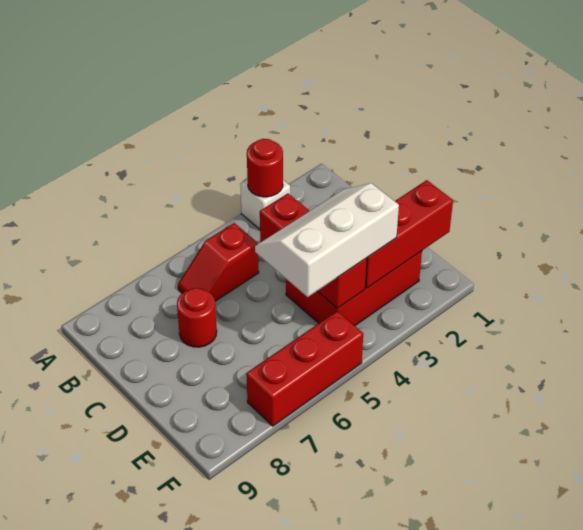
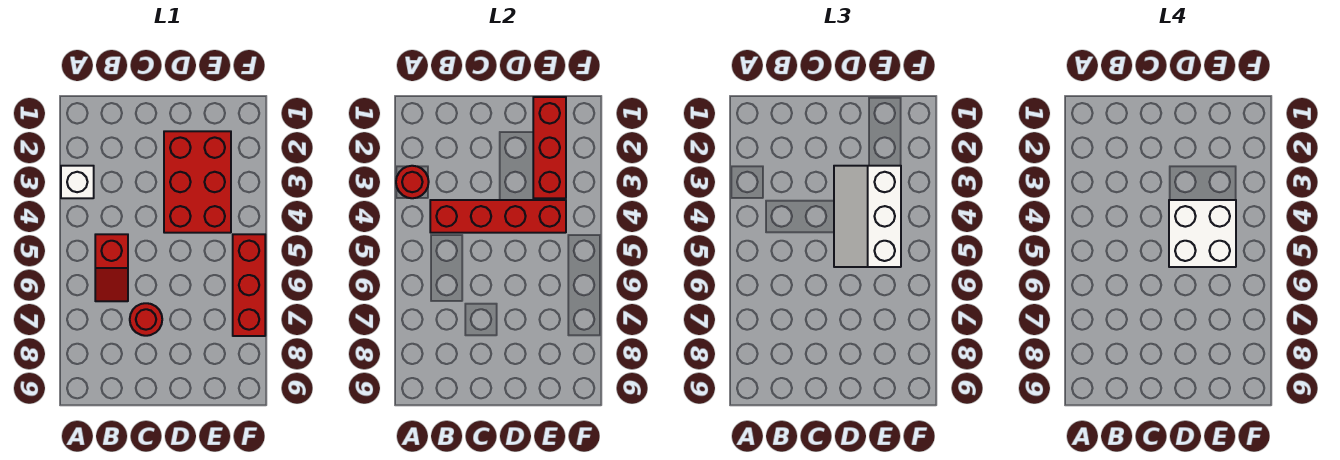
red 1x3 brick [260,194,367,308] -> red 1x4 brick [430,200,566,233]
none -> white 2x2 brick [1169,200,1236,267]

